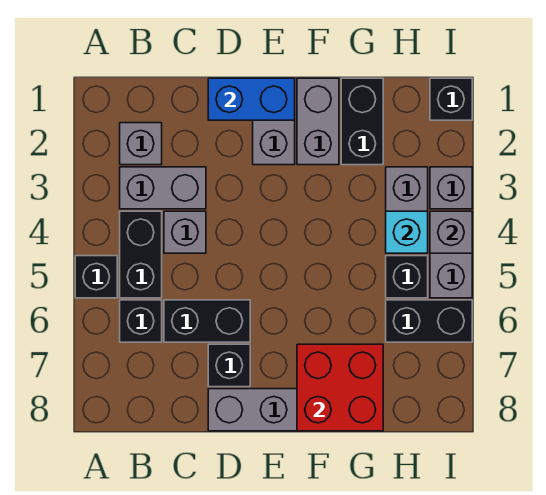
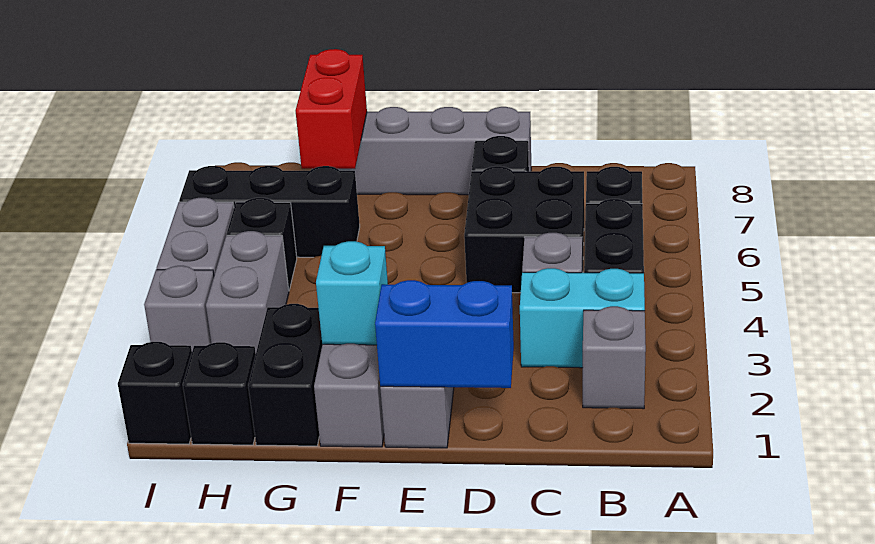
black 1x1 brick [75,256,117,298] -> black 1x1 brick moved to [183,342,256,445]
grey 1x2 brick [120,167,206,209] -> cyan 1x2 brick [520,268,645,368]
black 1x2 brick [164,300,250,342] -> black 2x2 brick [464,166,584,293]
red 2x2 brick [297,344,383,431] -> red 1x2 brick [295,49,367,169]
cyan 1x1 brick [386,211,428,253] -> cyan 1x1 brick moved to [316,241,388,345]
black 1x2 brick [386,300,472,342] -> black 1x3 brick [179,166,360,257]
grey 1x1 brick [430,211,472,253] -> none

